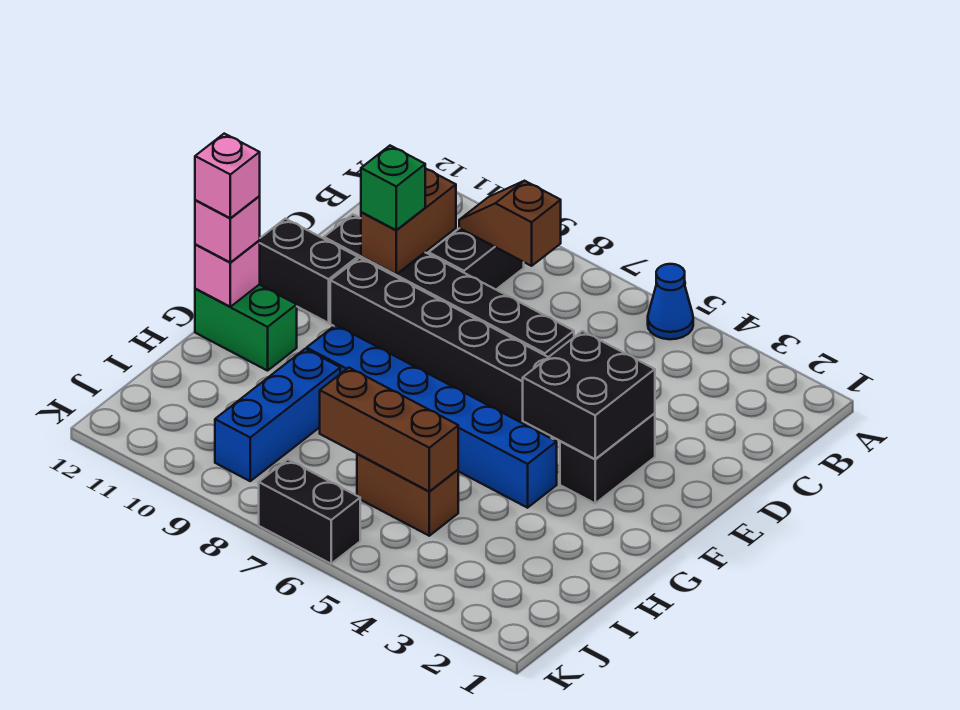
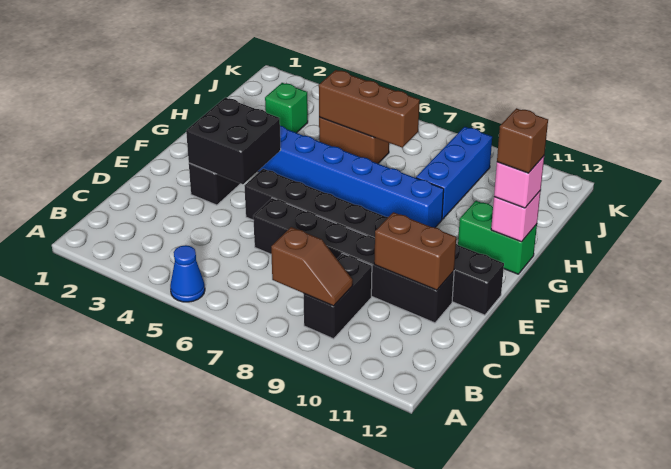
brown 1x2 brick [361,168,456,274] -> brown 1x2 brick turned to [374,212,456,290]
green 1x1 brick [361,146,425,230] -> green 1x1 brick moved to [265,83,308,133]
pink 1x1 brick [195,134,260,218] -> brown 1x1 brick [497,108,548,173]
black 1x2 brick [259,460,360,564] -> none

